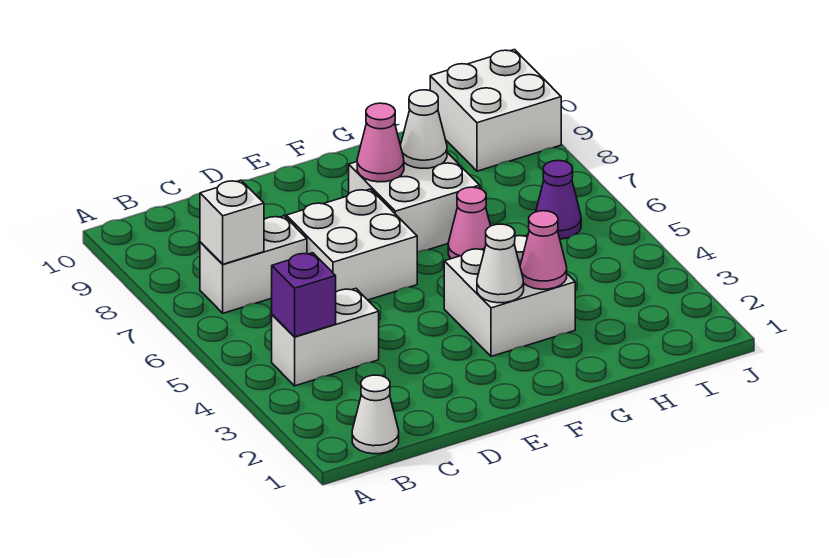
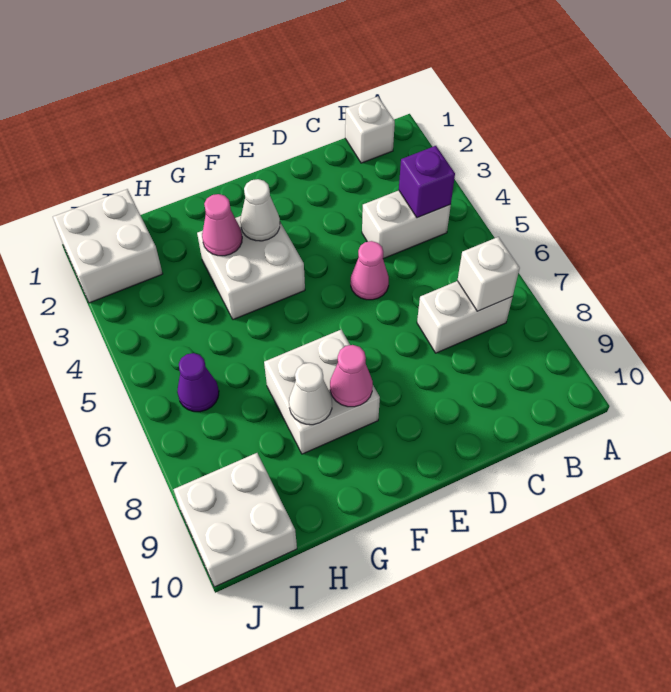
white 1x1 cone [352,375,399,454] -> white 1x1 brick [345,96,395,163]
white 2x2 brick [286,189,417,300] -> white 2x2 brick moved to [53,189,163,303]
pink 1x1 cone [448,187,490,259] -> pink 1x1 cone moved to [351,241,389,300]

